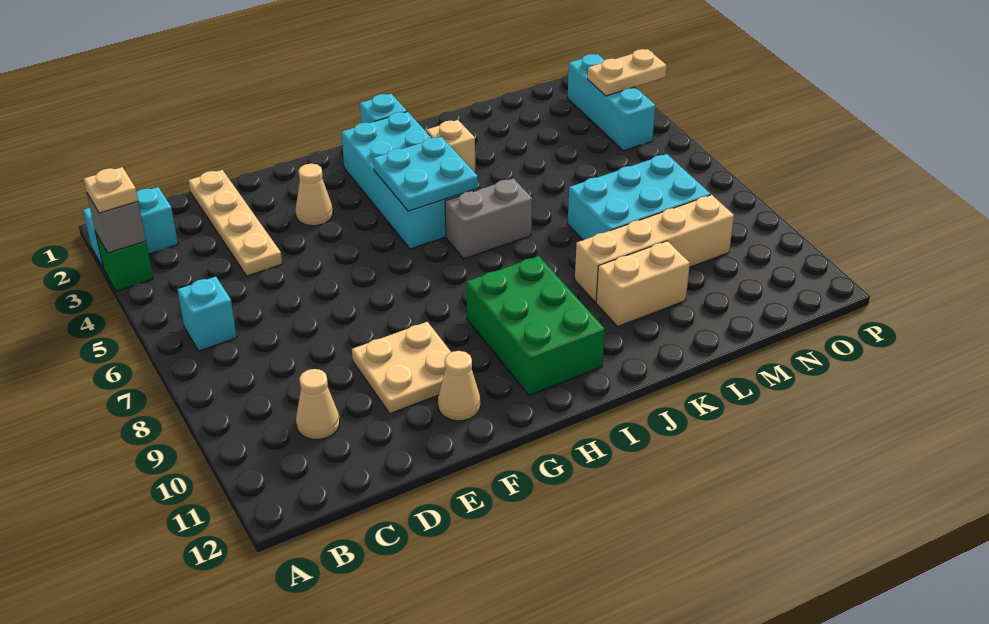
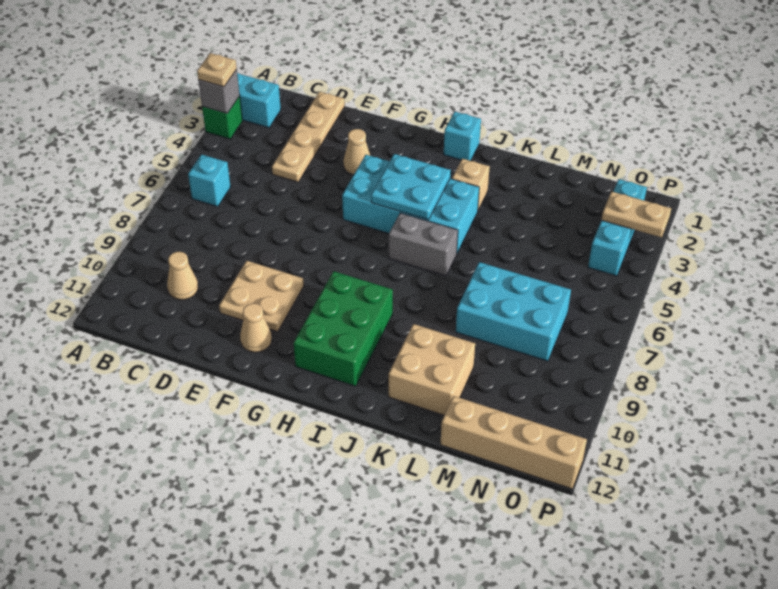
cyan 2x4 brick [341,112,478,249] -> cyan 2x4 brick turned to [342,155,479,253]
tan 1x4 brick [575,195,734,302] -> tan 1x4 brick moved to [440,396,587,489]
tan 1x2 brick [596,241,690,327] -> tan 2x2 brick [389,324,475,415]

